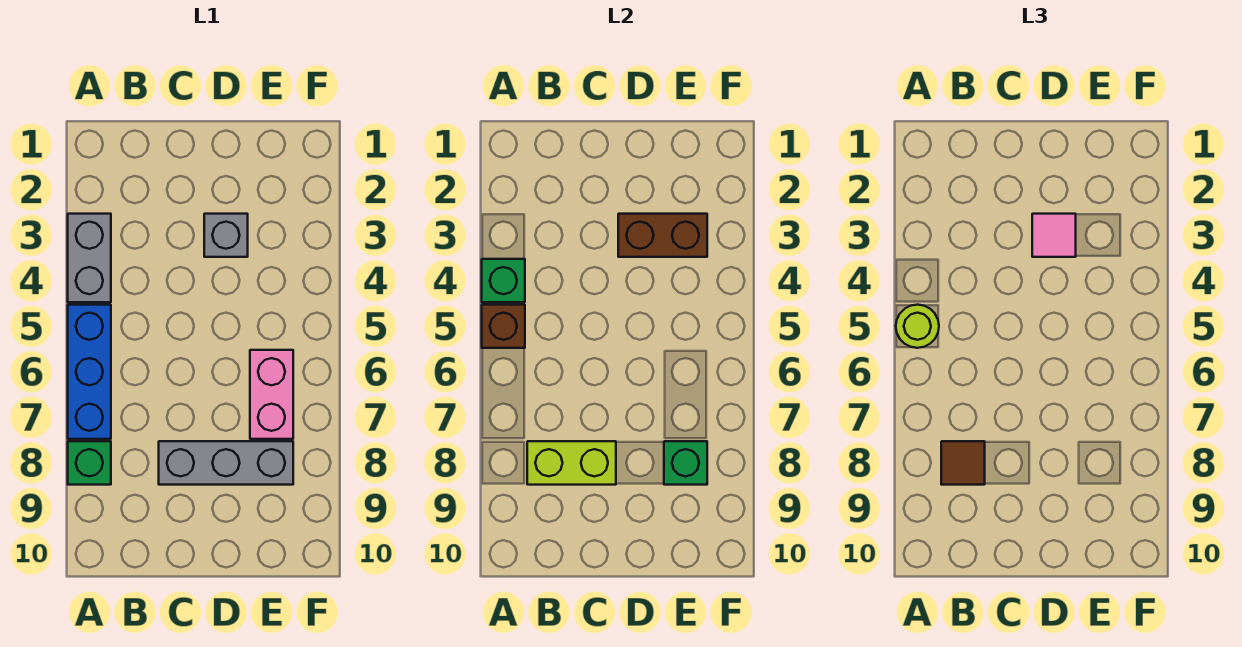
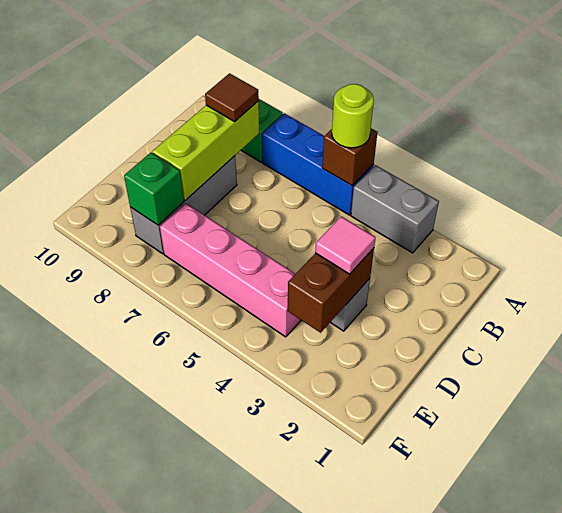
green 1x1 brick [482,259,525,302] -> none
lime 1x2 brick [527,441,616,485] -> lime 1x3 brick [152,101,259,200]
pink 1x2 brick [250,350,293,439] -> pink 1x4 brick [160,203,301,337]

